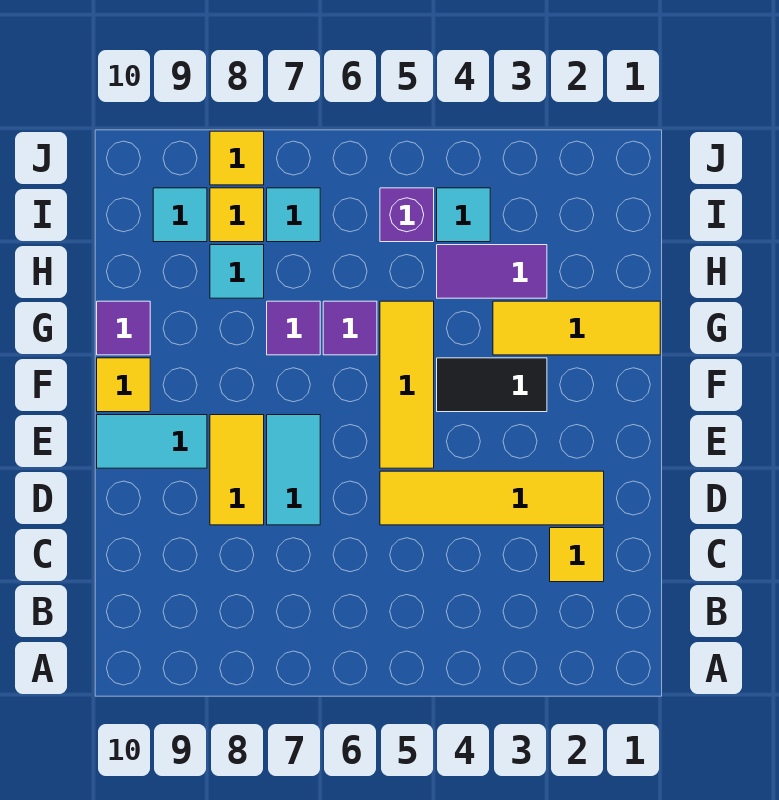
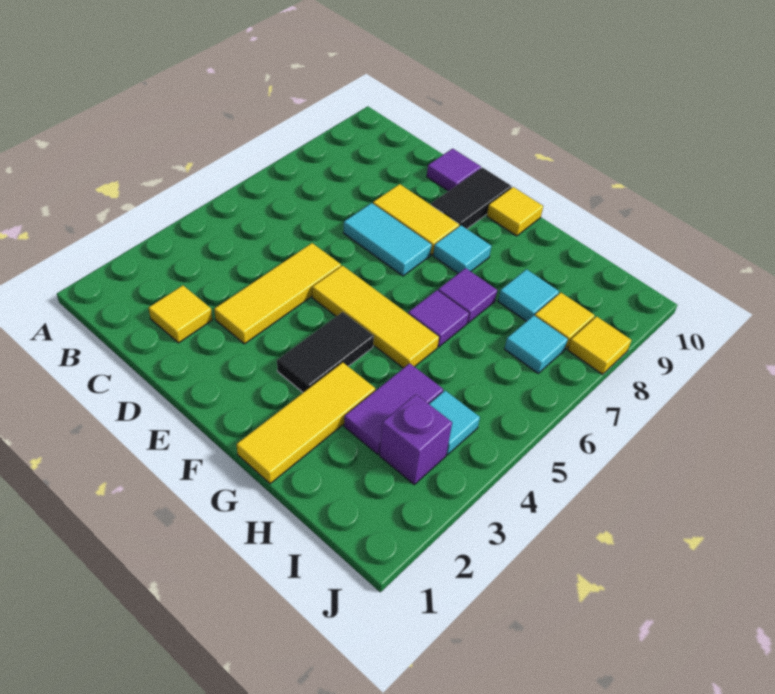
yellow 1x4 tile [380,471,604,525] -> yellow 1x3 tile [214,243,341,344]
cyan 1x2 tile [97,415,207,468] -> black 1x2 tile [431,168,512,229]
purple 1x1 tile [97,301,150,355] -> purple 1x1 tile moved to [427,149,481,191]
purple 1x1 brick [380,188,434,242] -> purple 1x1 brick moved to [379,394,452,484]
cyan 1x1 tile [153,188,207,242] -> cyan 1x1 tile moved to [433,225,491,273]

